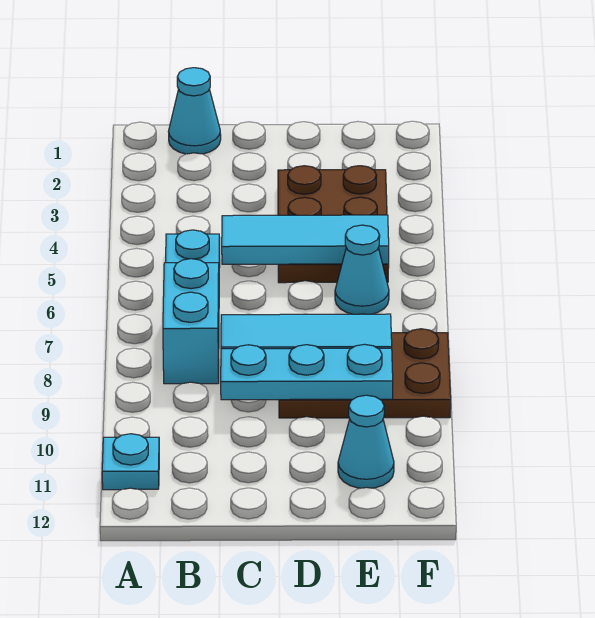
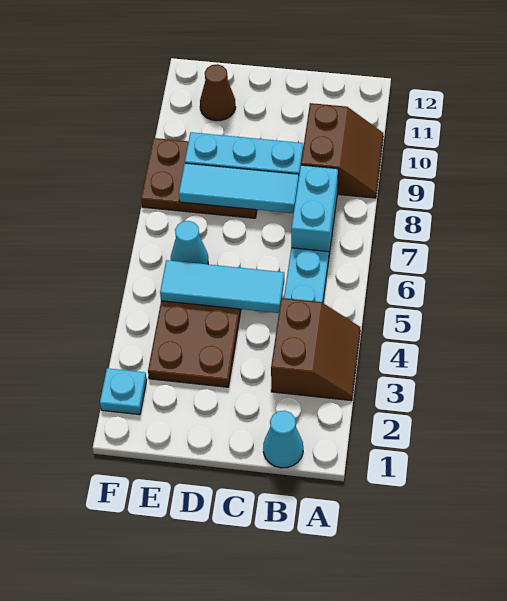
none -> brown 2x2 slope [271,298,360,401]
none -> brown 2x2 slope [301,103,383,198]
cyan 1x1 plate [102,434,159,490] -> cyan 1x1 plate moved to [100,368,147,415]
cyan 1x1 cone [338,395,394,488] -> brown 1x1 cone [200,64,236,121]

